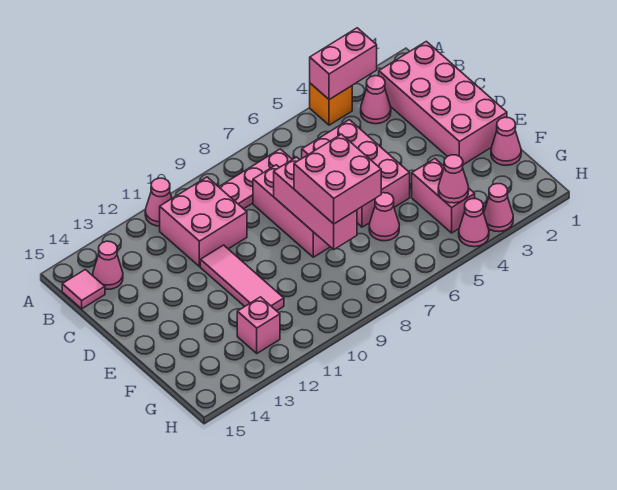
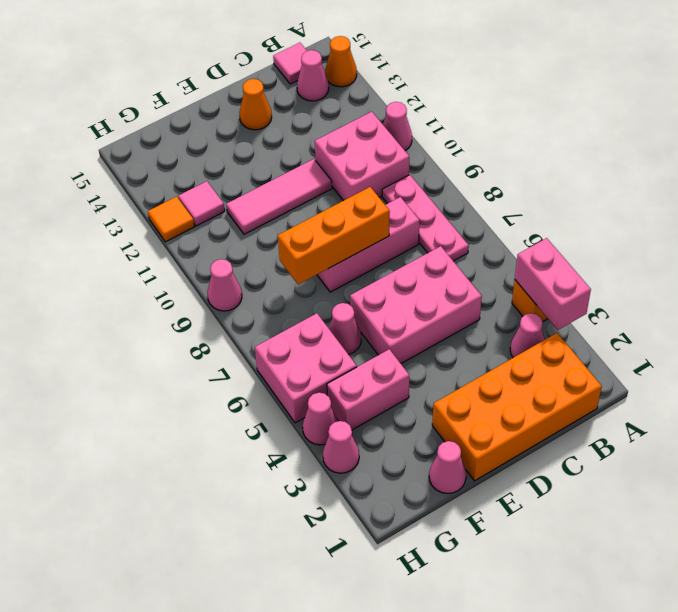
none -> orange 1x1 cone [325,36,357,87]
pink 2x4 brick [379,41,507,165] -> orange 2x4 brick [432,333,602,481]
pink 1x3 brick [274,157,357,249] -> orange 1x3 brick [278,187,390,284]
none -> orange 1x1 cone [239,79,272,130]
pink 2x2 brick [294,134,381,224] -> pink 2x2 brick moved to [255,313,357,423]
pink 1x1 cone [438,155,469,203] -> pink 1x1 cone moved to [207,259,242,311]
pink 1x1 brick [237,297,280,353] -> pink 1x1 tile [178,181,225,226]
none -> orange 1x1 tile [148,197,194,242]

